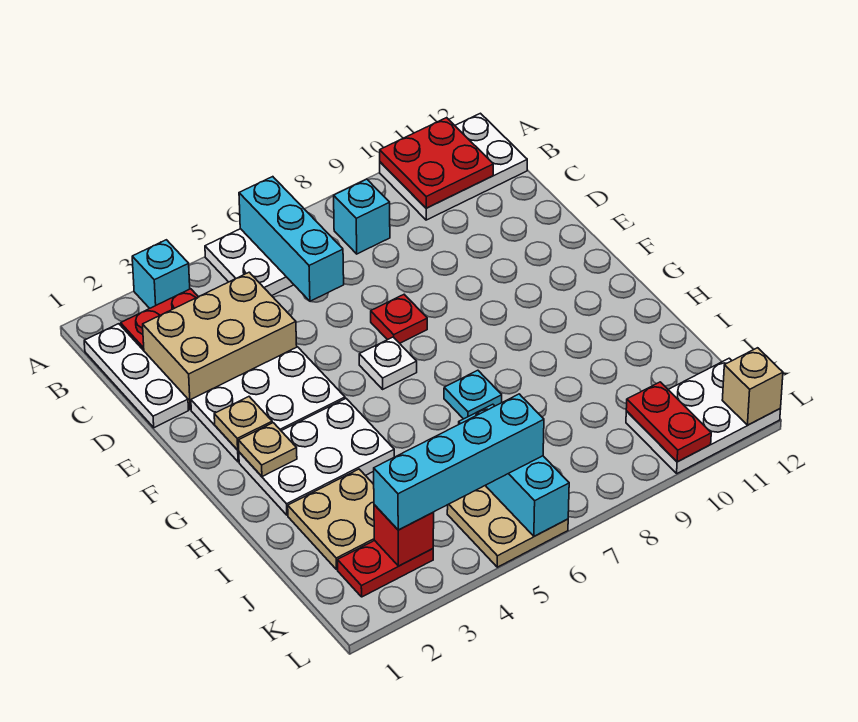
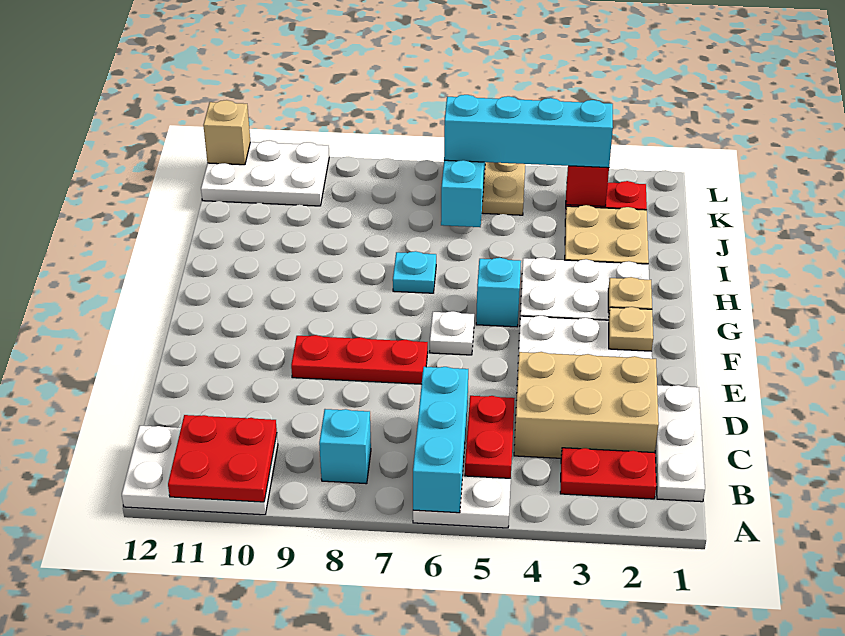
cyan 1x1 brick [132,240,190,308] -> cyan 1x1 brick moved to [476,258,521,327]
red 1x1 plate [371,295,427,343] -> red 1x3 plate [291,335,428,384]
red 1x2 plate [626,382,711,462] -> red 1x2 plate moved to [465,396,515,478]

